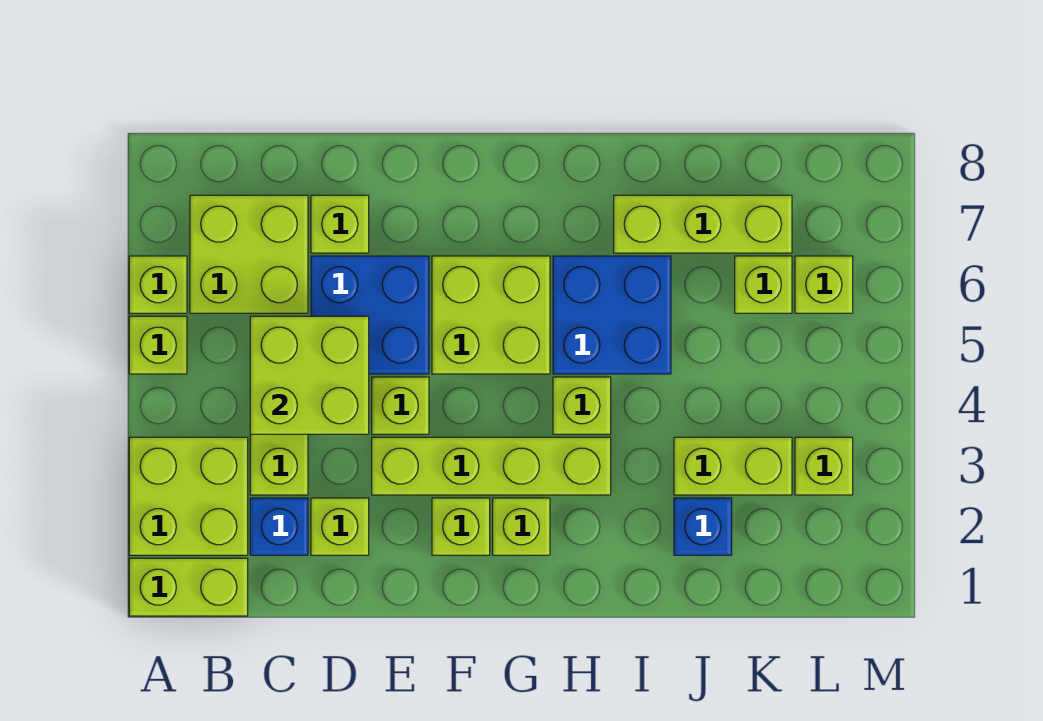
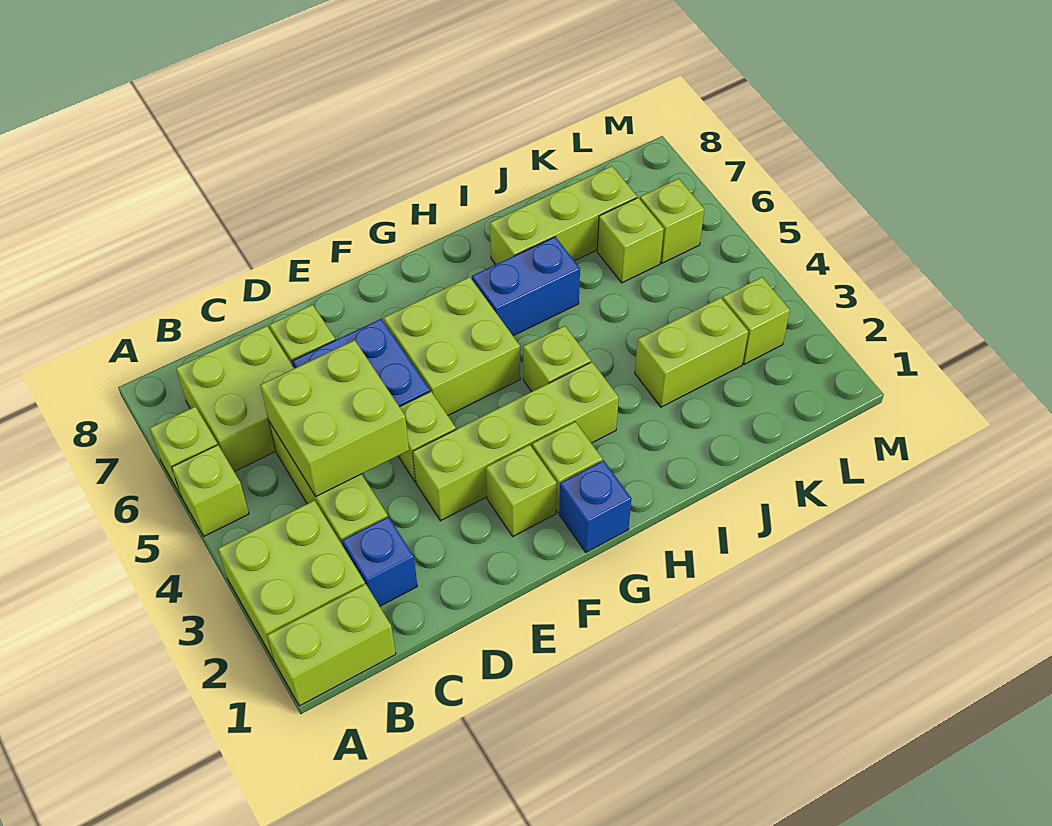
lime 1x1 brick [311,498,369,555] -> none
blue 2x2 brick [553,256,671,374] -> blue 1x2 brick [472,237,580,336]
blue 1x1 brick [674,498,732,555] -> blue 1x1 brick moved to [559,460,631,552]

